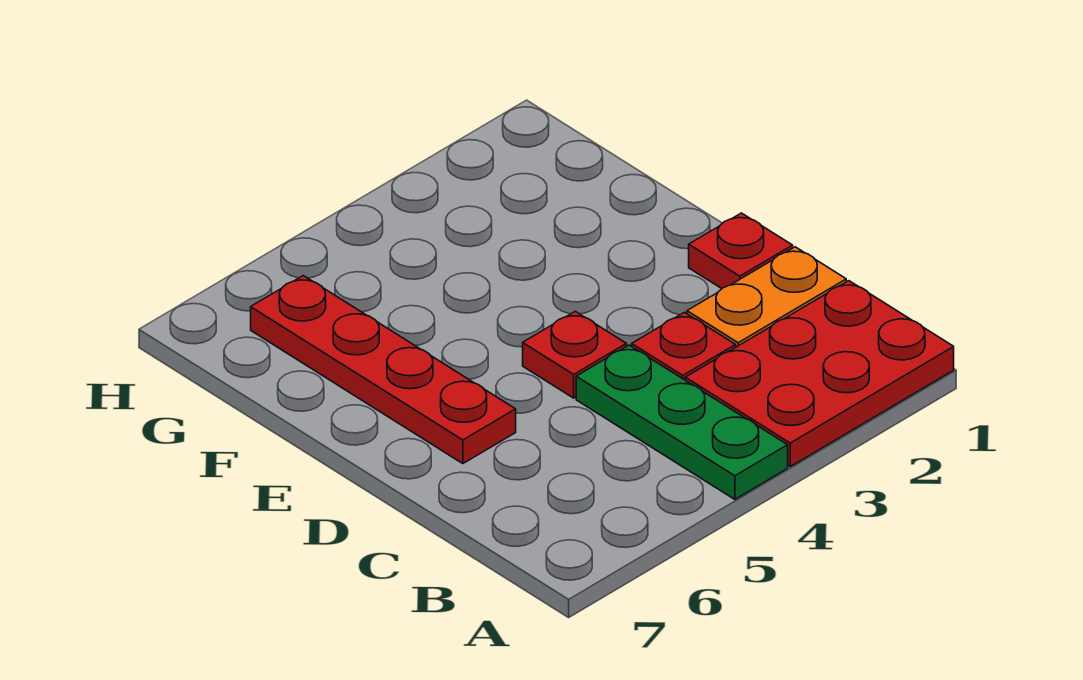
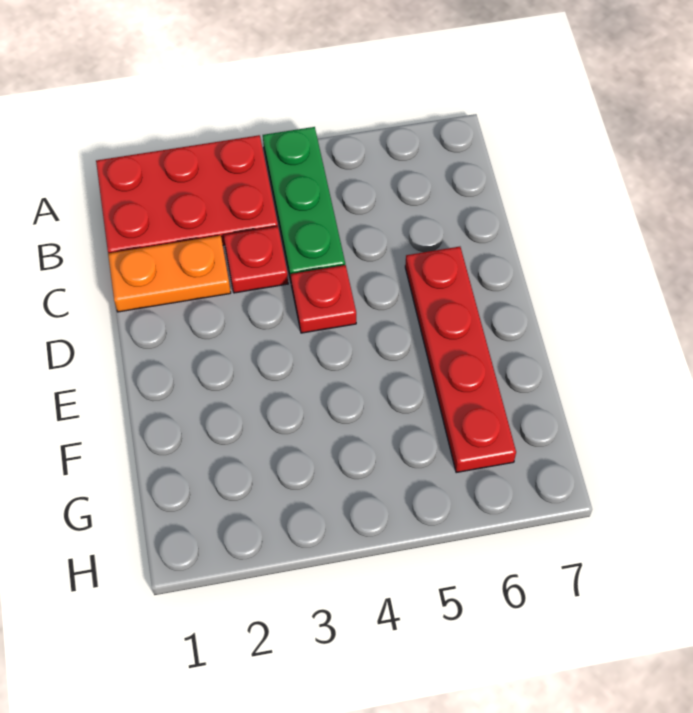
red 1x1 plate [689,213,793,289] -> none

